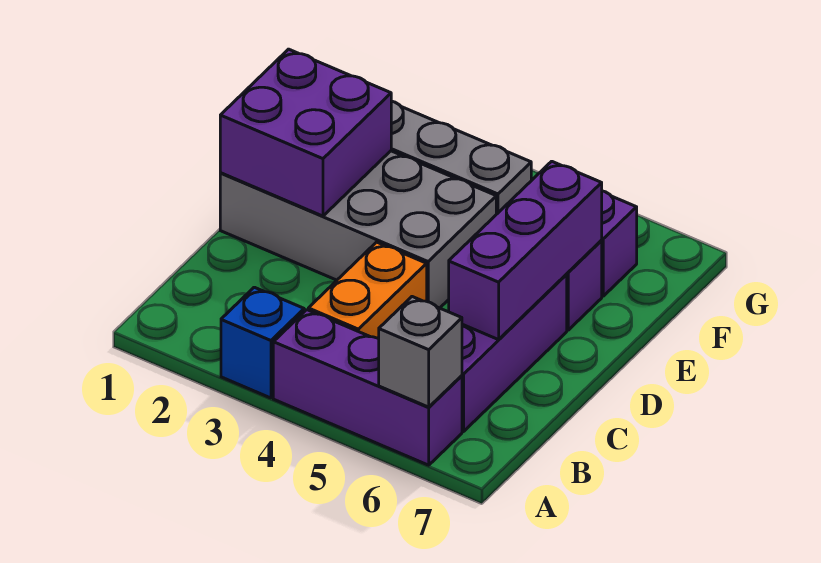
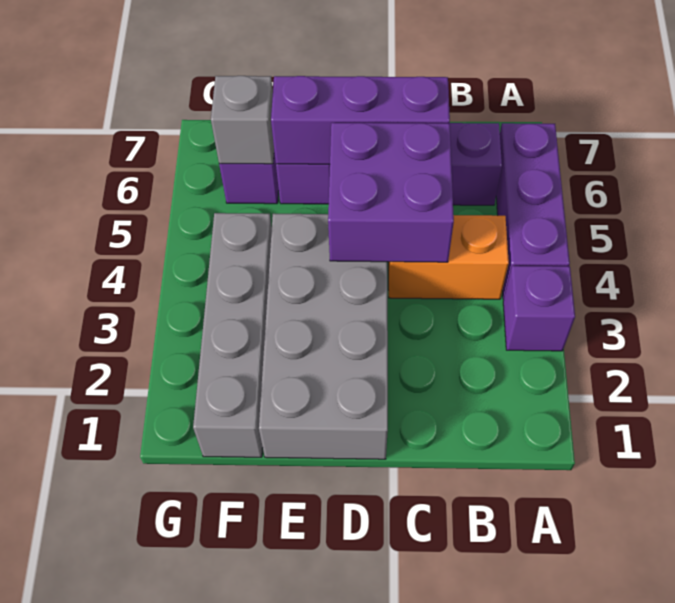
blue 1x1 brick [221,287,304,398] -> purple 1x1 brick [503,266,575,351]
grey 1x1 brick [379,297,462,407] -> grey 1x1 brick moved to [211,76,274,164]
purple 2x2 brick [220,49,391,216] -> purple 2x2 brick moved to [328,123,454,262]

